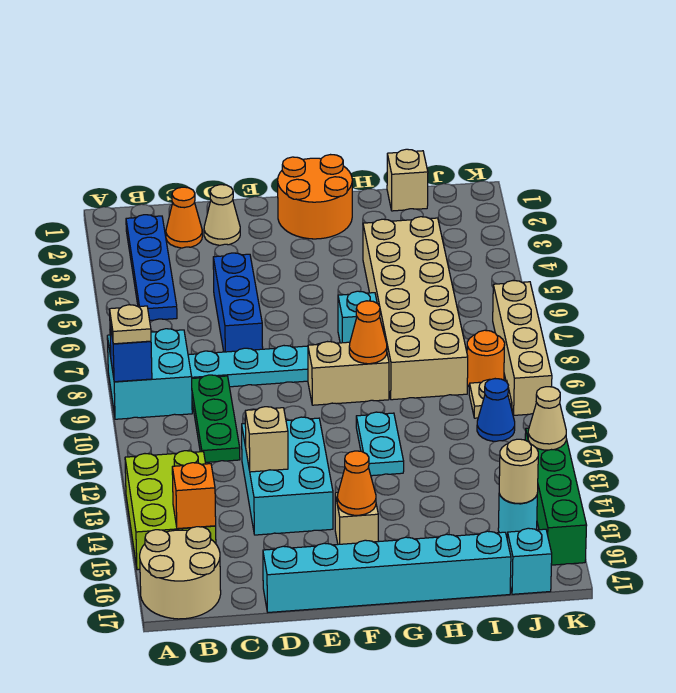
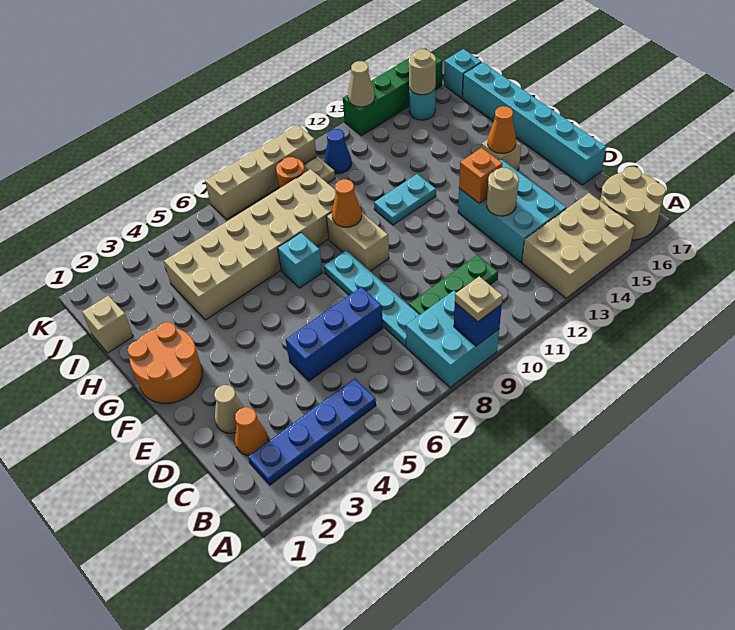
lime 2x3 brick [125,451,216,570] -> tan 2x3 brick [522,193,635,298]
orange 1x1 brick [172,463,216,529] -> orange 1x1 brick moved to [459,148,503,203]
cyan 2x3 brick [242,417,333,535] -> cyan 2x3 brick turned to [458,159,566,262]
tan 1x1 brick [245,407,288,472] -> tan 1x1 round brick [487,168,519,216]

